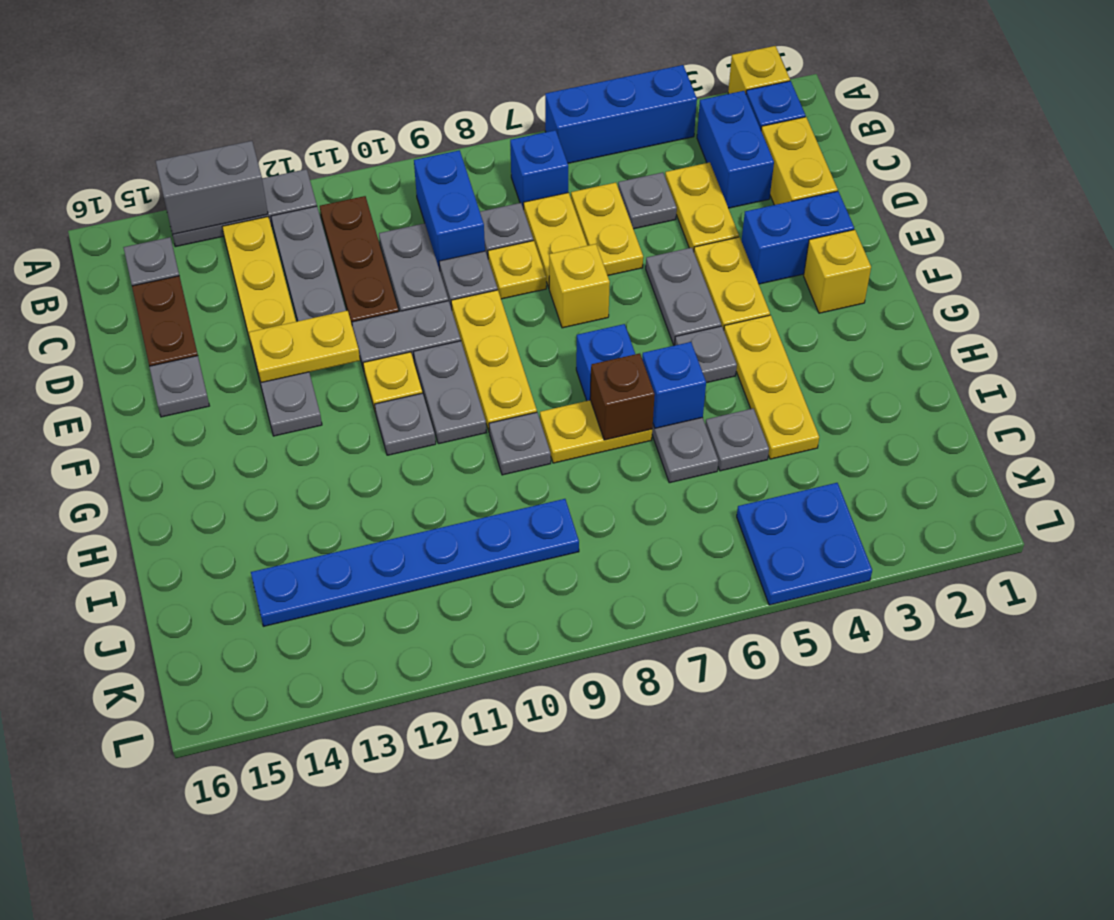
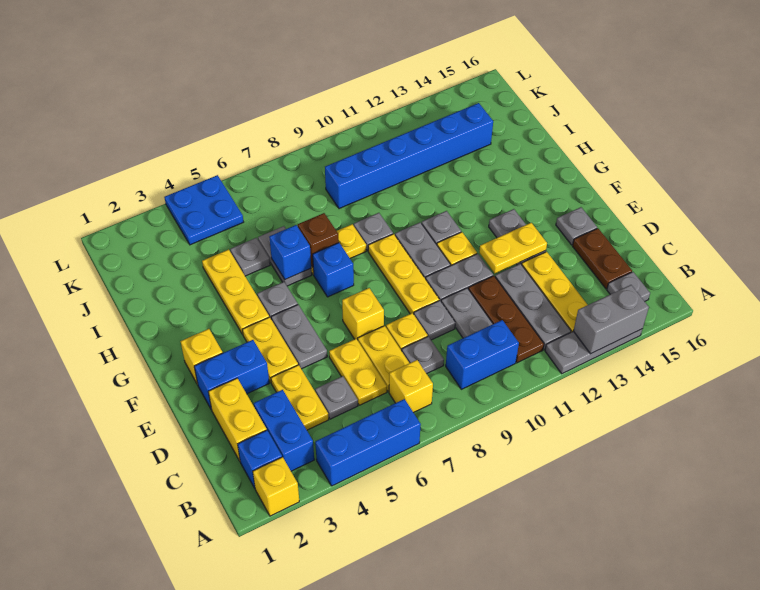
blue 1x1 brick [510,130,568,209] -> yellow 1x1 brick [389,360,433,413]
blue 1x2 brick [414,150,485,270] -> blue 1x2 brick turned to [446,320,519,389]
blue 1x6 plate [251,499,579,626] -> blue 1x6 brick [325,103,493,209]

